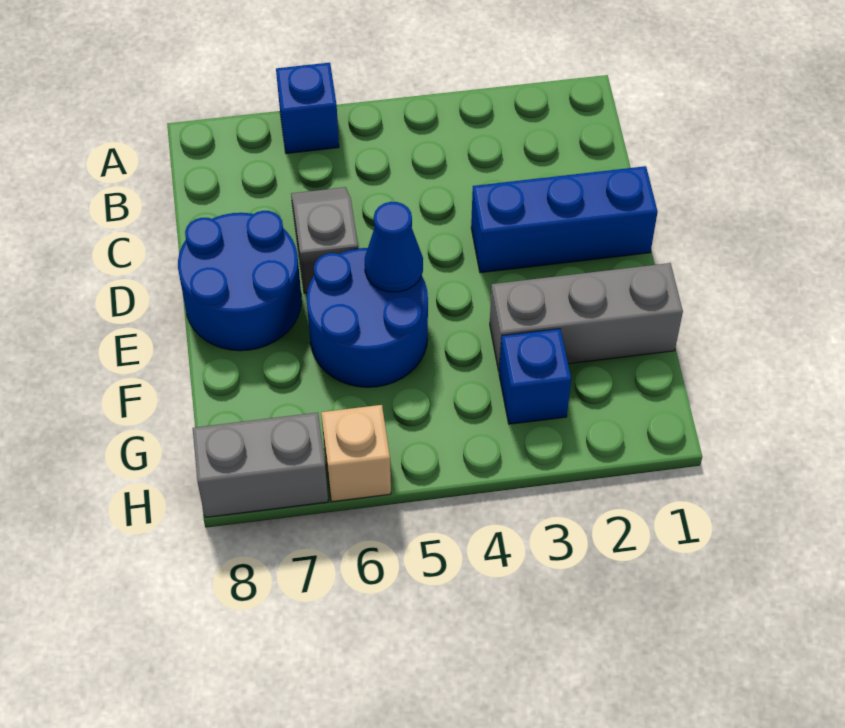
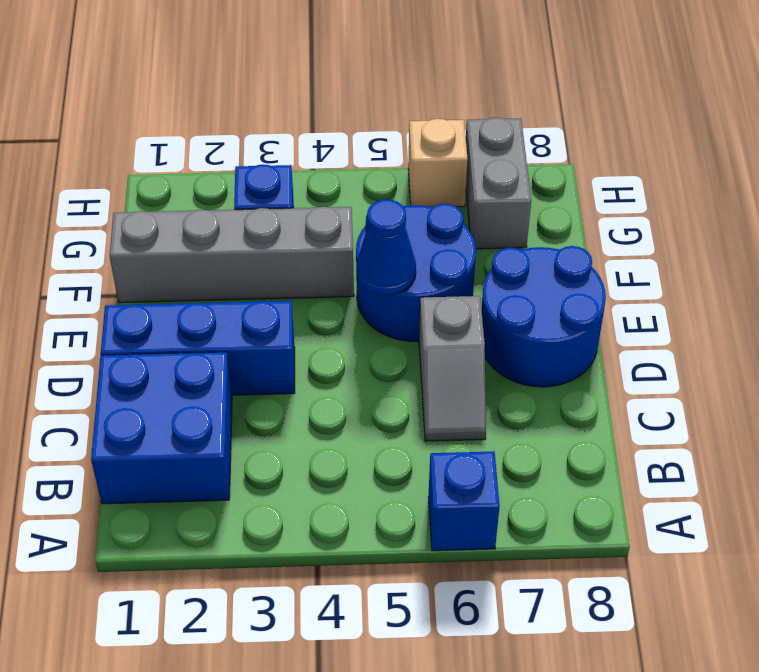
none -> blue 2x2 brick [91,352,232,504]
grey 1x3 brick [490,263,683,371] -> grey 1x4 brick [110,207,354,303]
grey 1x2 brick [193,413,328,517] -> grey 1x2 brick turned to [466,117,531,249]

